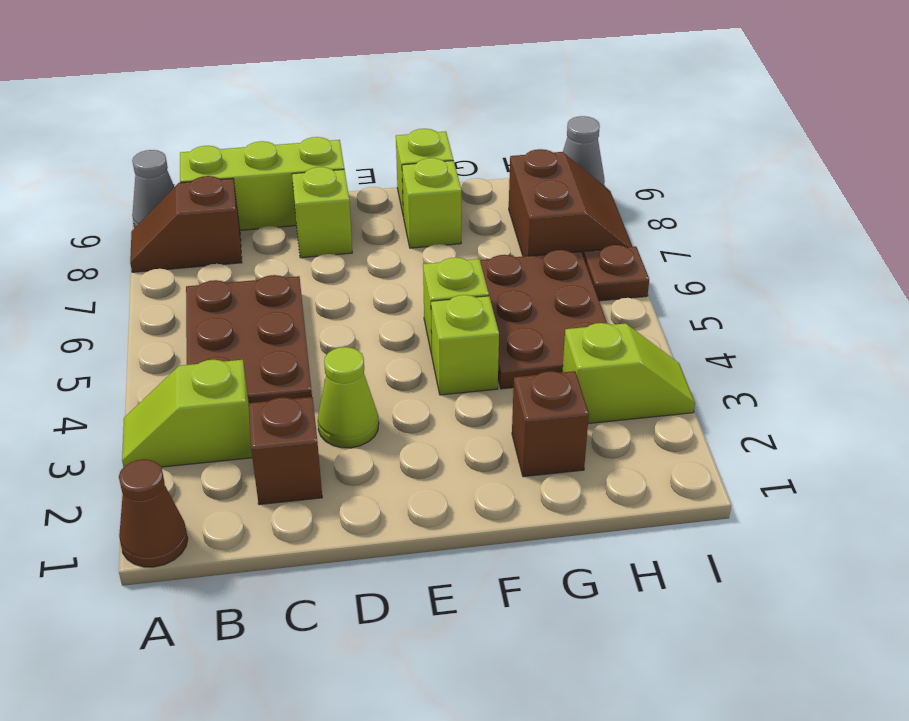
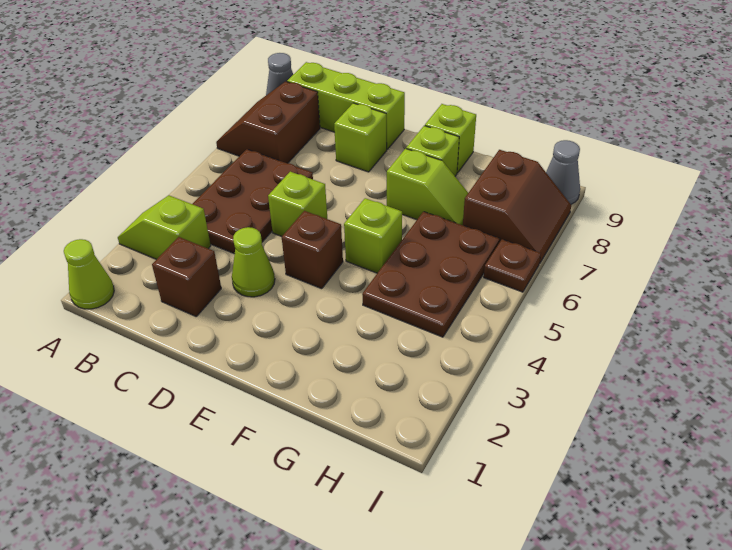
brown 1x1 cone [119,459,188,567] -> lime 1x1 cone [64,239,114,309]
brown 1x2 slope [130,176,242,272] -> brown 2x2 slope [216,82,320,163]
lime 1x1 brick [431,295,499,395] -> lime 1x1 brick moved to [268,172,327,236]
brown 1x1 brick [512,371,589,477] -> brown 1x1 brick moved to [282,211,343,289]
lime 1x2 slope [562,323,695,423] -> lime 1x2 slope moved to [387,149,468,225]

